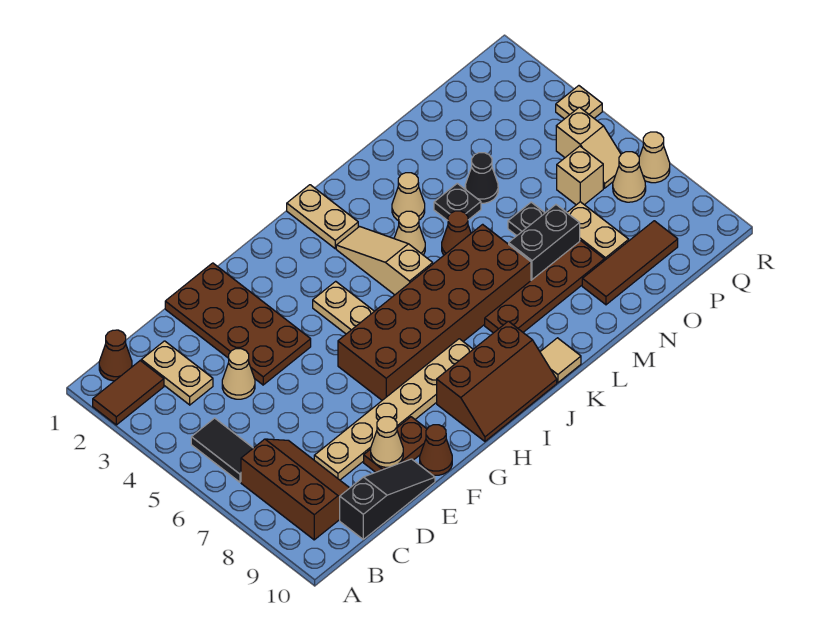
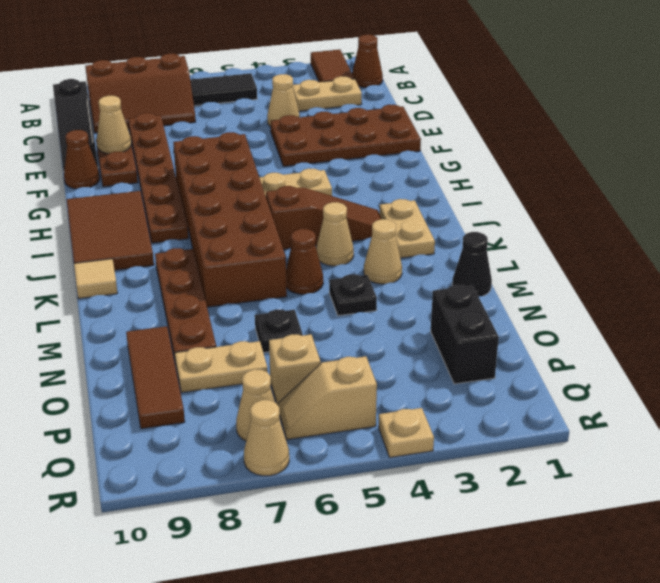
tan 1x6 plate [314,339,473,480] -> brown 1x6 plate [128,113,188,243]
brown 2x3 slope [437,321,557,441] -> brown 2x3 tile [67,191,154,270]
tan 1x2 plate [287,185,358,248] -> tan 1x2 plate turned to [379,199,435,258]
tan 1x3 slope [336,227,433,295] -> brown 1x3 slope [266,186,382,250]
black 1x2 brick [509,205,580,280] -> black 1x2 brick moved to [431,285,499,384]
black 1x1 cone [465,153,498,203] -> black 1x1 cone moved to [452,232,492,297]

